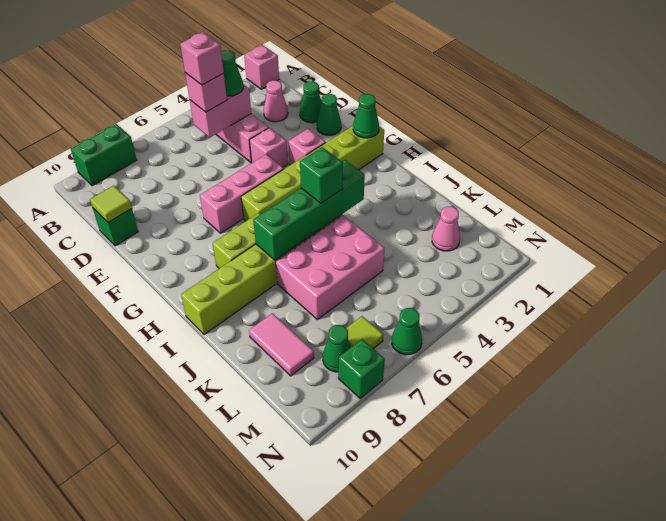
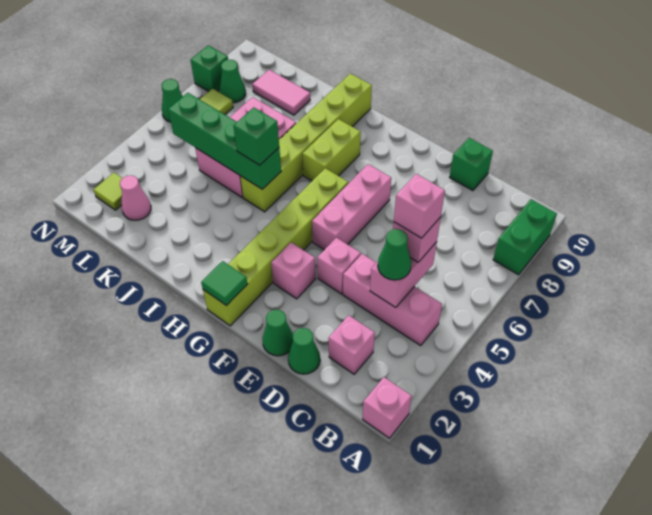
pink 1x1 cone [264,80,288,122] -> pink 1x1 brick [329,315,375,374]
lime 1x1 tile [90,186,132,222] -> lime 1x1 tile moved to [94,173,122,210]
green 1x1 cone [353,94,379,138] -> green 1x1 tile [201,261,247,306]
green 1x4 brick [253,160,365,260] -> green 1x4 brick turned to [168,93,281,189]

